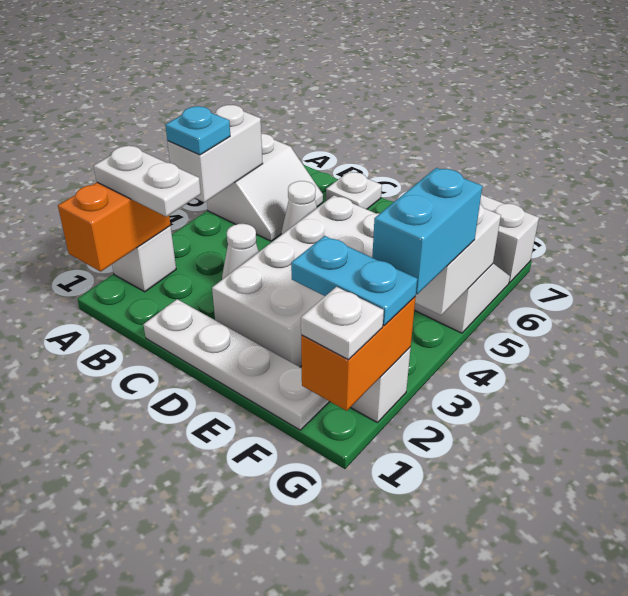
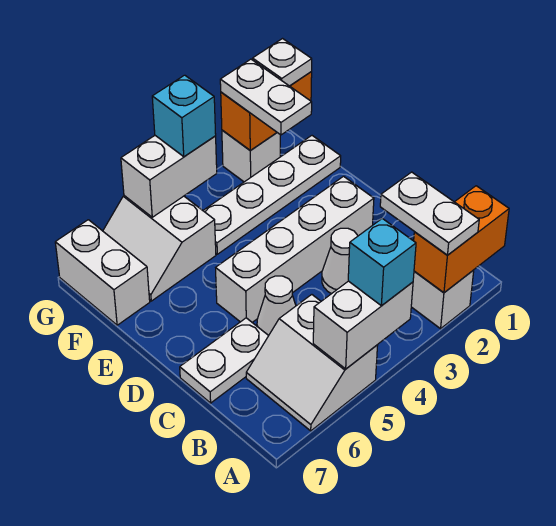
cyan 1x1 plate [165,106,230,155] -> cyan 1x1 brick [348,218,416,306]
white 2x2 slope [207,134,323,241] -> white 2x2 slope turned to [246,295,378,431]
white 1x4 plate [143,299,330,430] -> white 1x4 plate turned to [203,136,341,254]
white 1x1 plate [326,171,382,209] -> white 1x2 plate [180,318,269,403]
white 2x4 brick [212,195,379,367] -> white 1x4 brick [216,176,374,322]
cyan 1x2 plate [291,236,417,326] -> white 1x2 plate [220,59,312,135]
cyan 1x2 brick [372,168,482,294] -> cyan 1x1 brick [152,75,216,157]

